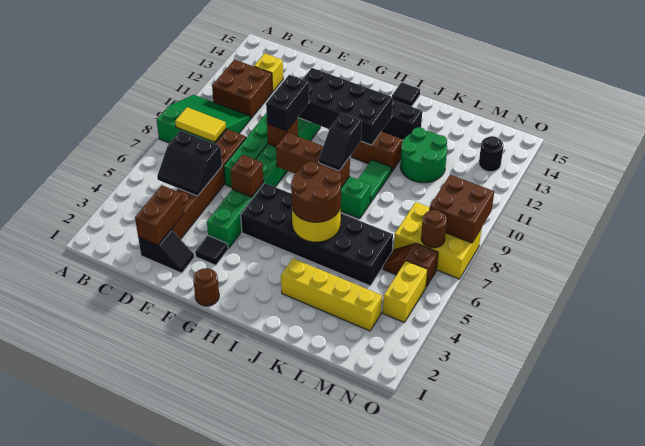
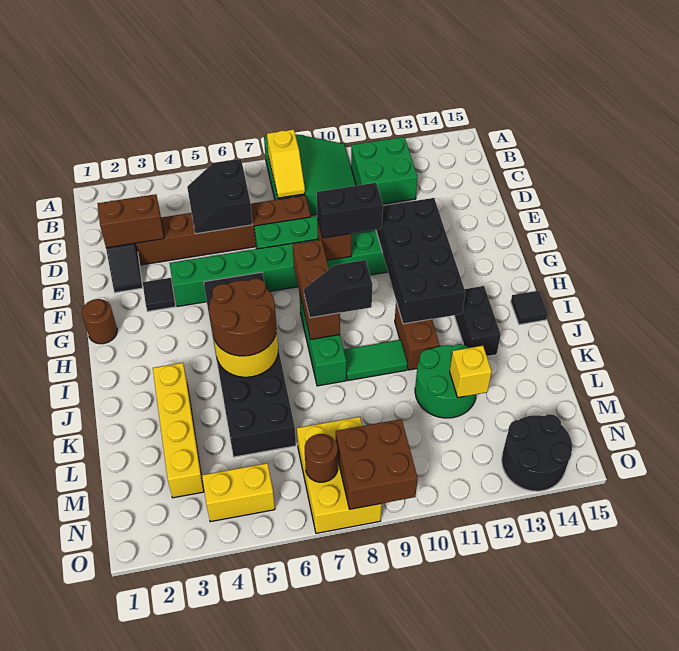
yellow 1x2 tile [175,107,226,142] -> yellow 1x2 slope [267,129,305,198]
brown 2x2 brick [212,60,273,119] -> green 2x2 brick [351,137,418,204]
yellow 1x1 brick [254,53,283,91] -> yellow 1x1 brick moved to [450,346,492,398]
brown 1x1 brick [231,155,263,197] -> none
brown 1x2 slope [383,243,438,287] -> none
black 1x1 round brick [479,136,504,172] -> black 2x2 round brick [502,414,572,491]

